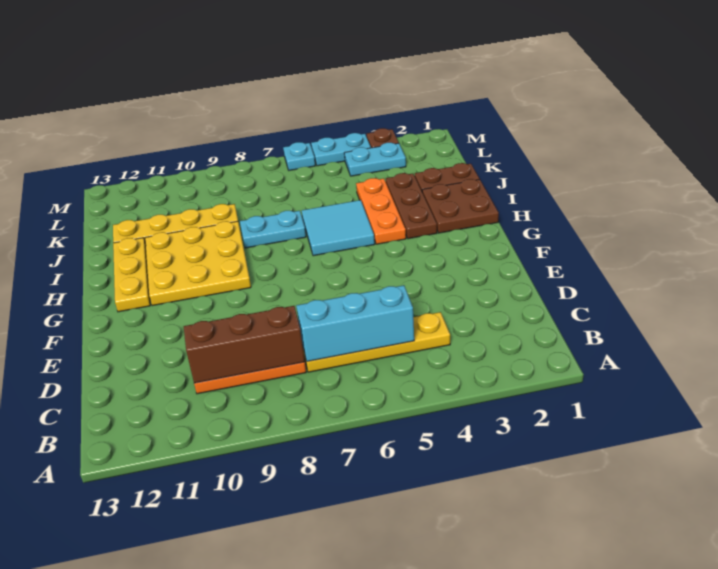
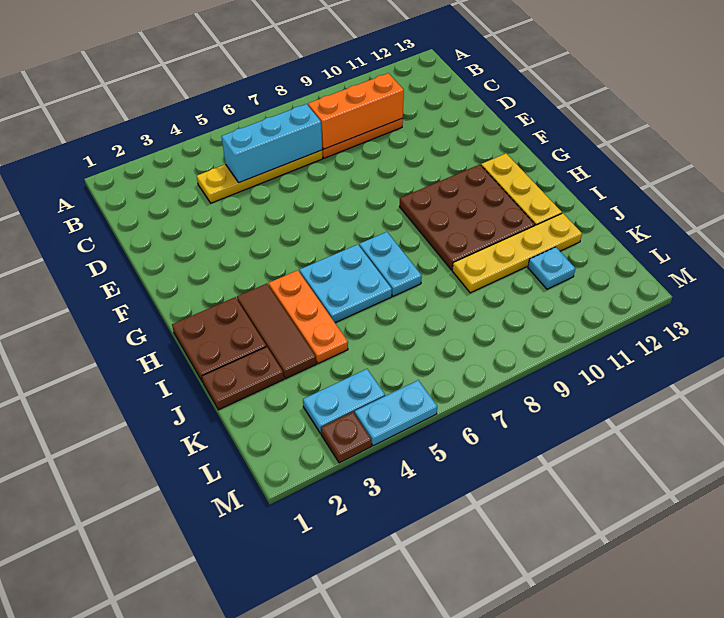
brown 1x3 brick [184,306,305,383] -> orange 1x3 brick [308,73,404,149]
yellow 3x3 plate [145,221,251,306] -> brown 3x3 plate [400,165,535,270]
brown 1x3 plate [386,173,437,239] -> brown 1x3 tile [237,284,316,379]
cyan 2x2 tile [302,200,375,256] -> cyan 2x2 plate [299,244,392,323]
cyan 1x2 plate [240,211,306,248] -> cyan 1x2 plate turned to [359,232,422,296]
cyan 1x1 plate [283,142,315,170] -> cyan 1x1 plate moved to [528,247,575,289]

